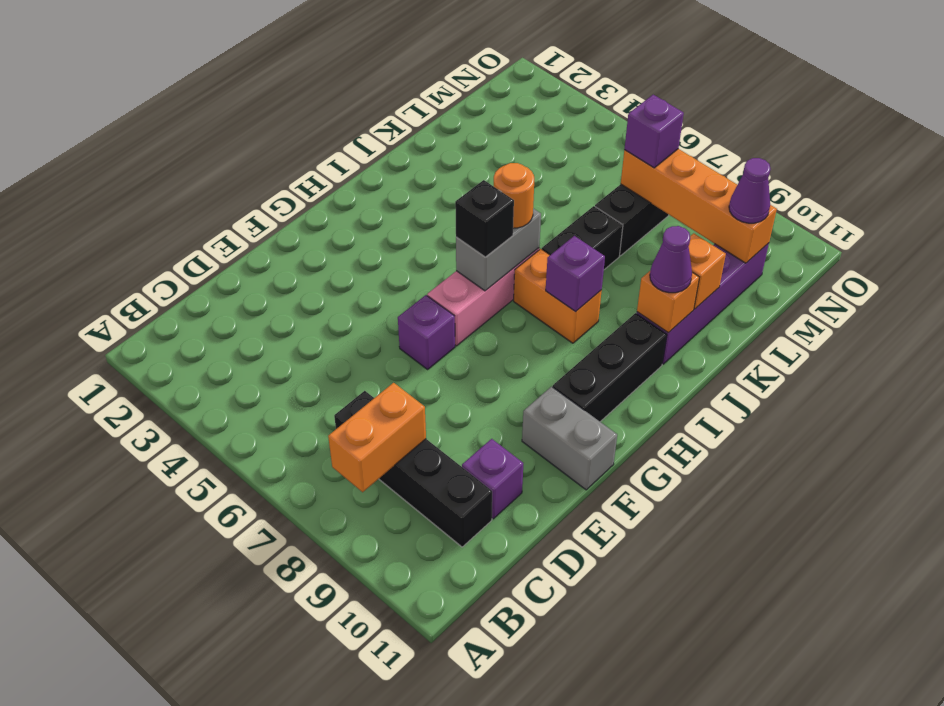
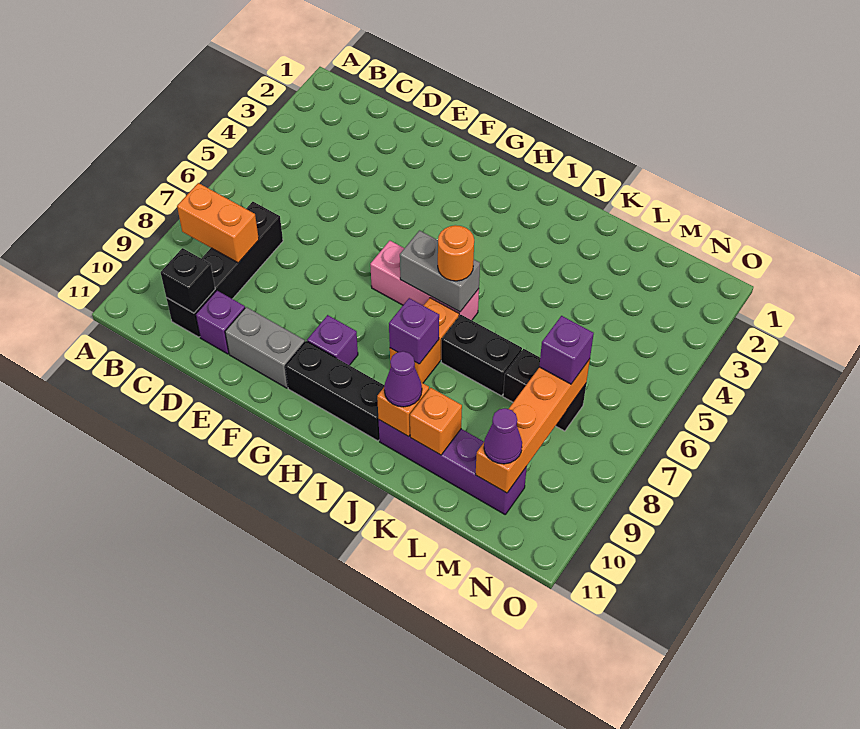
purple 1x1 brick [398,295,455,369] -> purple 1x1 brick moved to [307,315,358,365]
grey 1x2 brick [522,387,617,490] -> grey 1x2 brick turned to [225,307,305,388]
black 1x1 brick [455,180,514,257] -> black 1x1 brick moved to [161,248,215,313]

